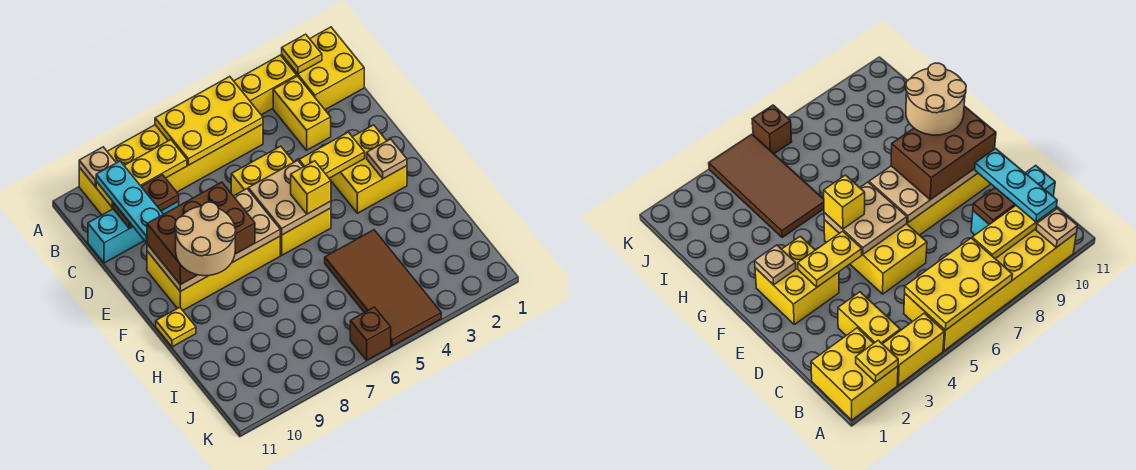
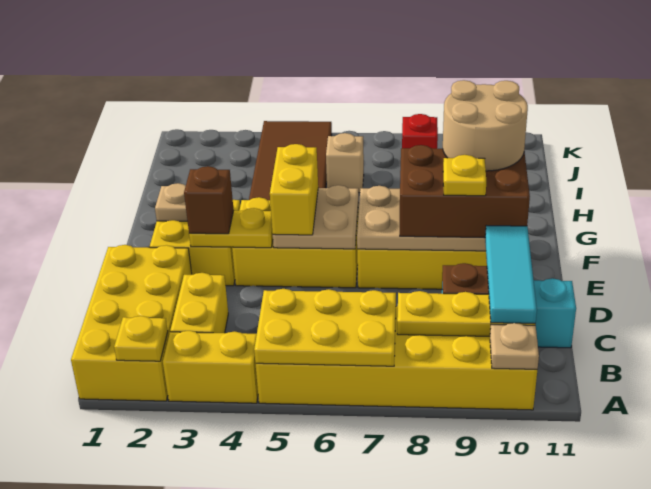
yellow 2x2 brick [282,27,364,110] -> yellow 2x4 brick [71,245,192,401]
cyan 1x3 plate [96,161,163,243] -> cyan 1x3 tile [485,226,537,323]
yellow 2x3 brick [231,146,331,255] -> yellow 2x3 brick turned to [232,197,359,288]
yellow 1x1 brick [291,161,331,214] -> yellow 1x2 brick [270,144,318,235]
yellow 1x1 plate [156,307,196,347] -> yellow 1x1 plate moved to [443,155,486,196]
none -> tan 1x1 brick [326,133,364,193]
none -> red 1x1 brick [402,114,438,149]
brown 1x1 brick [350,307,391,360] -> brown 1x1 brick moved to [184,166,234,234]

